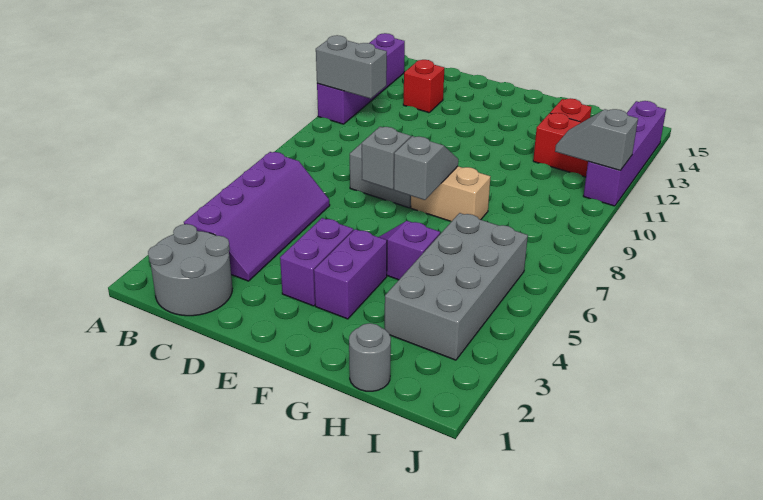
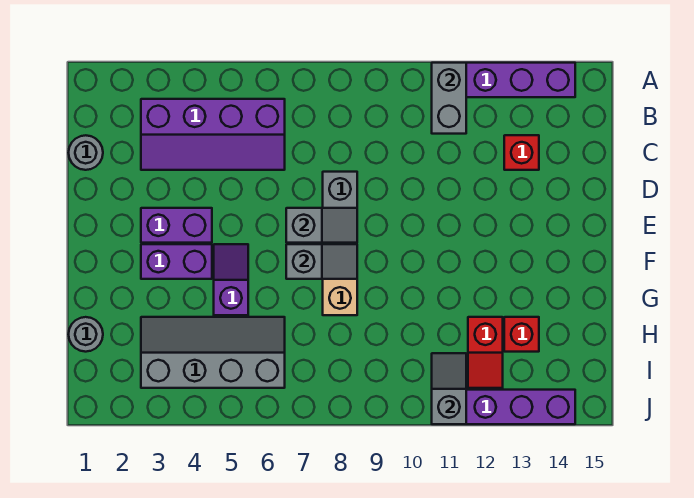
grey 2x2 round brick [148,224,232,316] -> grey 1x1 round brick [68,135,103,170]
grey 2x4 brick [385,213,528,360] -> grey 2x4 slope [141,317,285,388]

